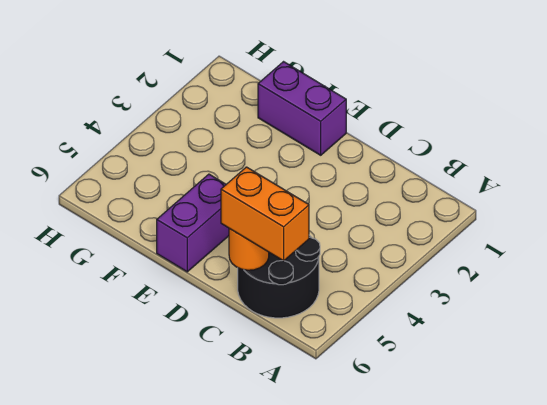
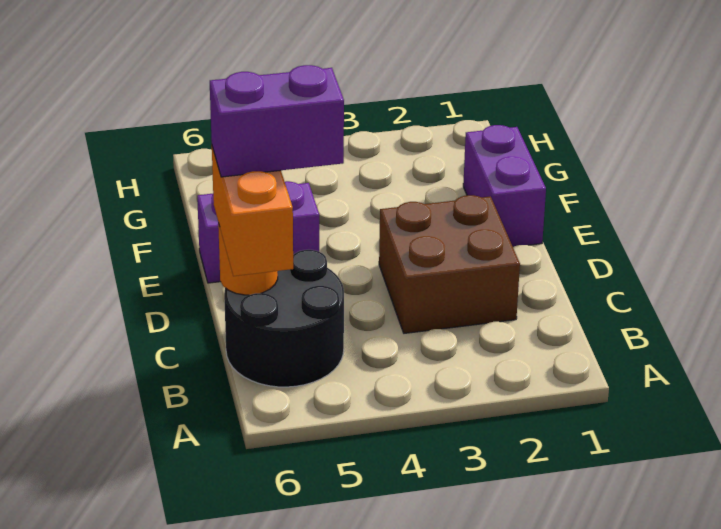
none -> brown 2x2 brick [379,195,520,333]
none -> purple 1x2 brick [210,65,344,177]

